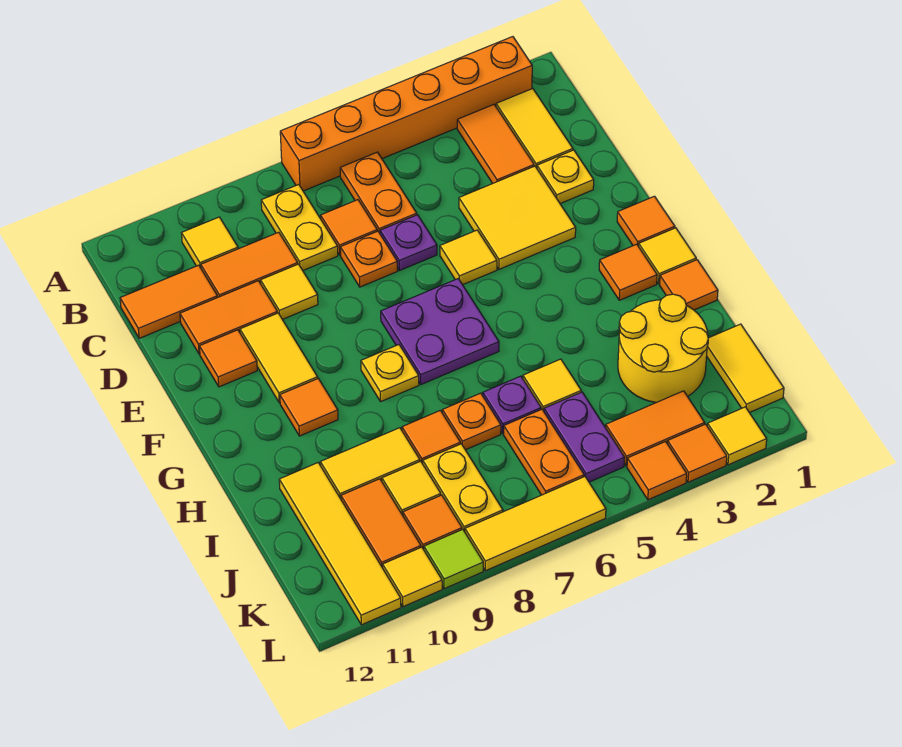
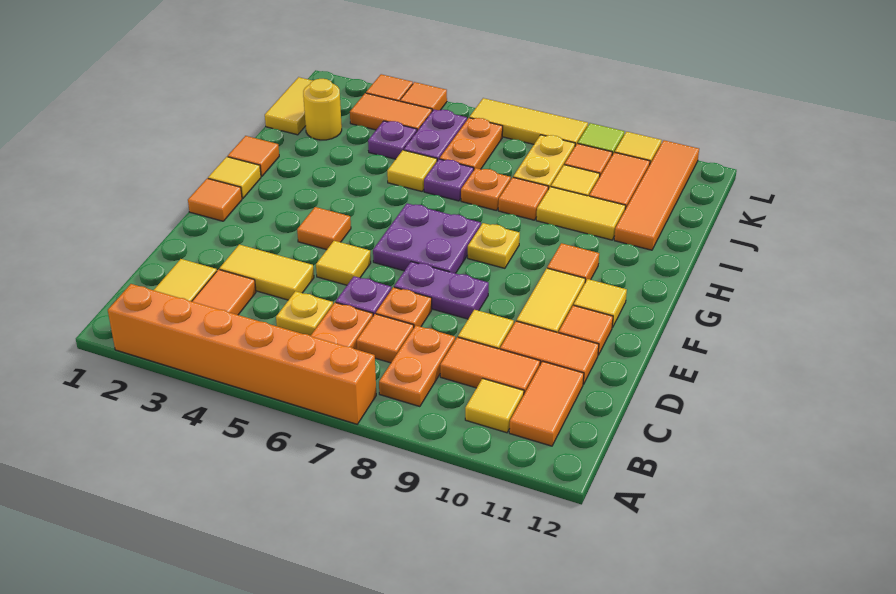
yellow 1x2 plate [261,184,338,270] -> orange 1x2 plate [379,326,455,407]
orange 1x2 tile [120,265,217,338] -> orange 1x2 tile turned to [509,361,584,446]
yellow 1x1 plate [537,150,594,204] -> yellow 1x1 plate moved to [276,291,333,336]
yellow 2x2 tile [459,166,576,269] -> yellow 1x2 tile [219,244,314,300]
none -> purple 1x2 plate [394,262,489,319]
orange 1x1 tile [599,244,657,300] -> orange 1x1 tile moved to [297,207,351,250]
yellow 2x2 round brick [618,294,708,402] -> yellow 1x1 round brick [303,79,342,140]
yellow 1x4 tile [279,463,401,625] -> orange 1x4 tile [614,140,699,250]
none -> purple 1x1 plate [368,121,417,159]
yellow 1x1 tile [707,407,767,465] -> yellow 1x1 tile moved to [574,279,627,328]

